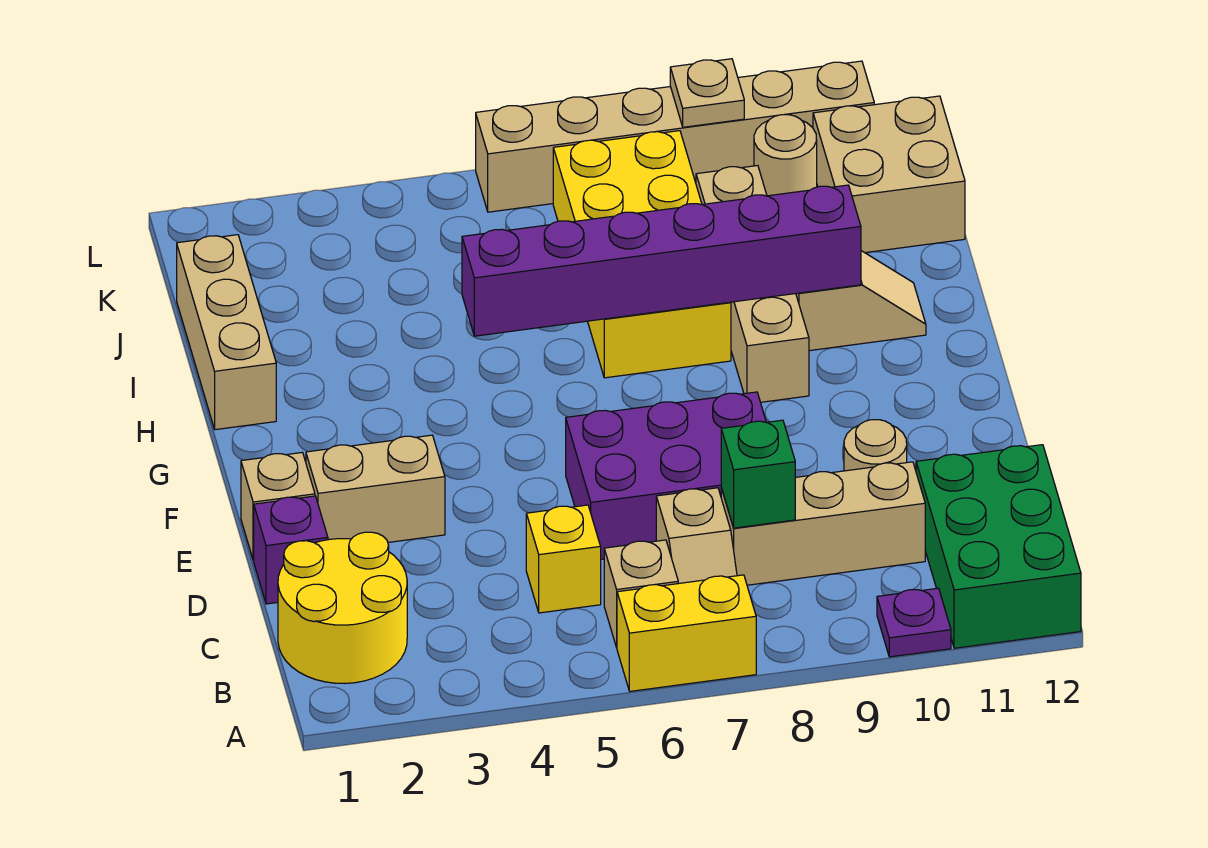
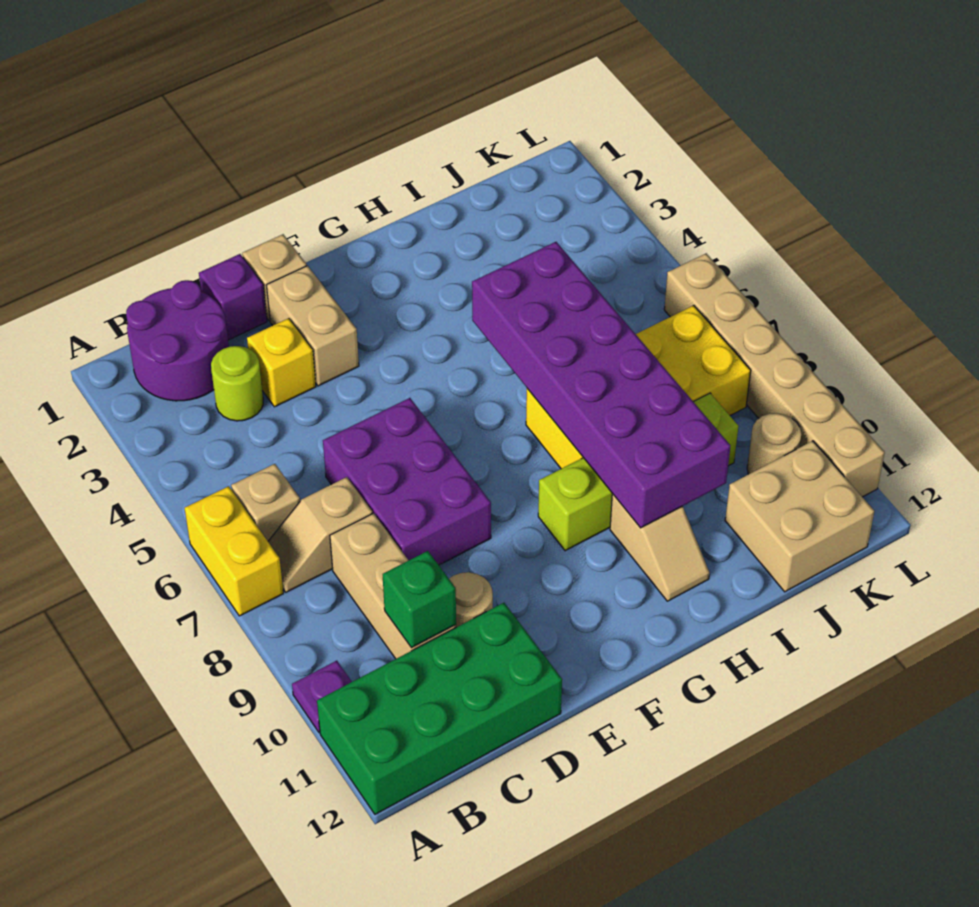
green 2x3 brick [916,445,1081,648] -> green 2x4 brick [317,603,562,814]
yellow 2x2 round brick [278,532,407,683] -> purple 2x2 round brick [126,280,229,401]
none -> lime 1x1 round brick [211,346,263,421]
yellow 1x1 brick [526,505,601,613] -> yellow 1x1 brick moved to [247,318,316,407]
green 1x1 brick [721,420,795,528] -> green 1x1 brick moved to [383,551,456,648]
tan 1x4 brick [696,166,809,402] -> lime 1x4 brick [538,393,739,551]
tan 1x3 brick [177,235,276,430] -> none
purple 1x6 brick [462,185,861,336] -> purple 2x6 brick [472,242,730,528]
tan 1x1 plate [670,59,744,127] -> none

